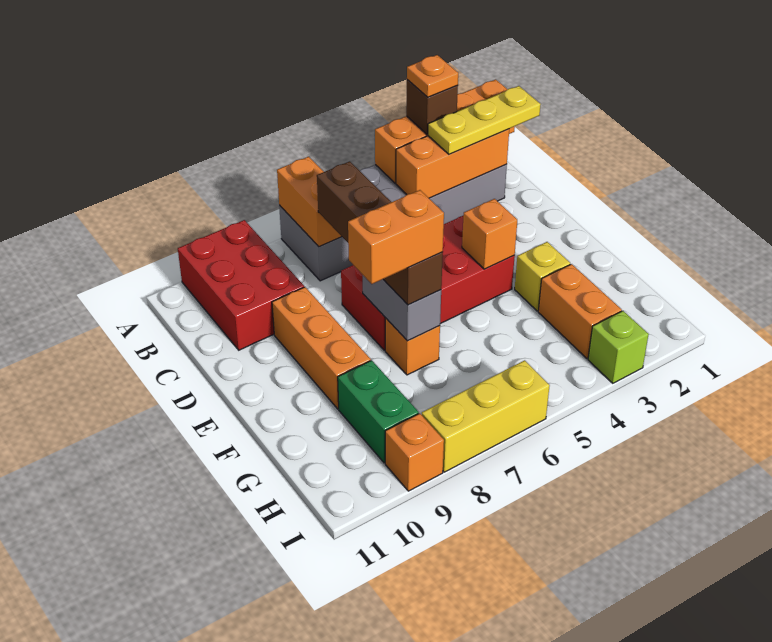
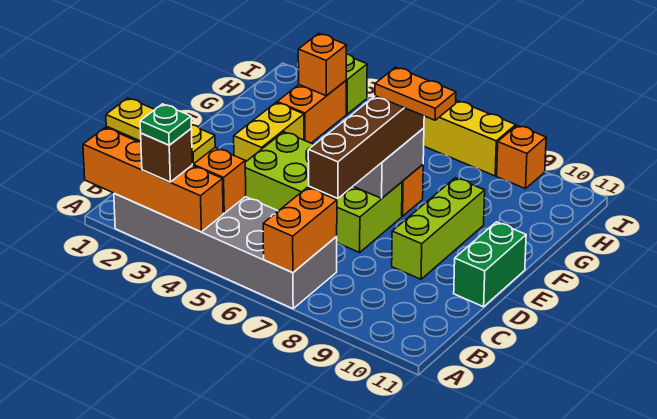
orange 1x1 plate [407,55,458,97] -> green 1x1 plate [140,104,191,145]
red 2x3 brick [178,220,304,350] -> none
red 2x4 brick [341,216,515,350] -> lime 2x4 brick [245,132,402,252]
orange 1x3 brick [272,287,371,409] -> lime 1x3 brick [392,178,485,279]
orange 1x1 brick [462,199,517,269] -> orange 1x1 brick moved to [298,34,347,96]
yellow 1x1 brick [515,242,570,311] -> yellow 1x2 brick [234,102,304,162]
orange 1x2 brick [348,190,444,284] -> orange 1x2 plate [375,67,456,120]
green 1x2 brick [338,360,419,463] -> green 1x2 brick moved to [454,222,526,307]

